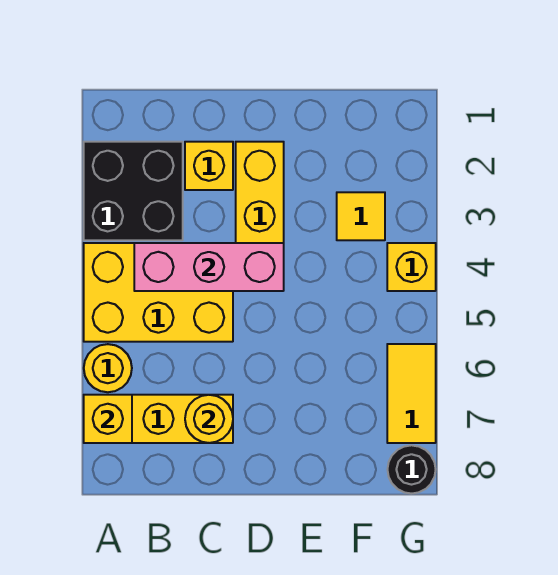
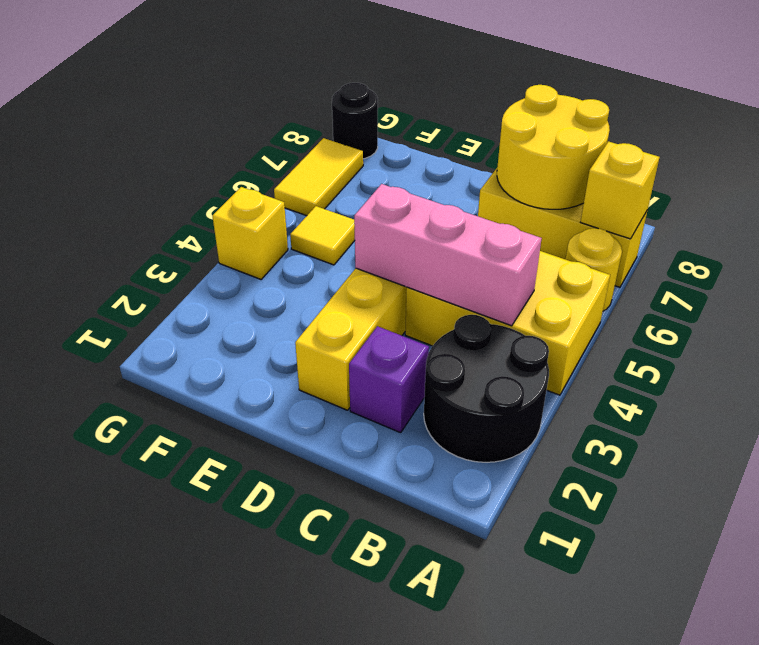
black 2x2 brick [84,142,183,240] -> black 2x2 round brick [424,315,549,462]
yellow 1x1 brick [185,142,233,190] -> purple 1x1 brick [349,326,429,433]
yellow 1x1 round brick [185,395,233,443] -> yellow 2x2 round brick [497,85,610,209]
yellow 1x1 tile [337,192,385,240] -> yellow 1x1 tile moved to [290,206,355,265]

